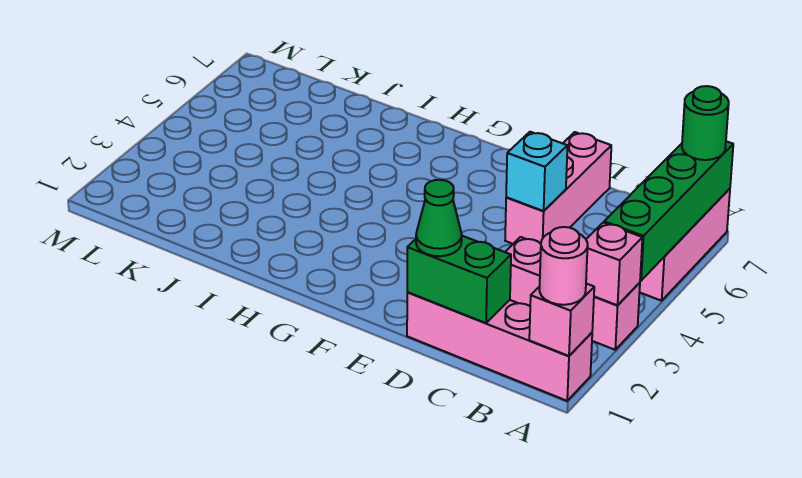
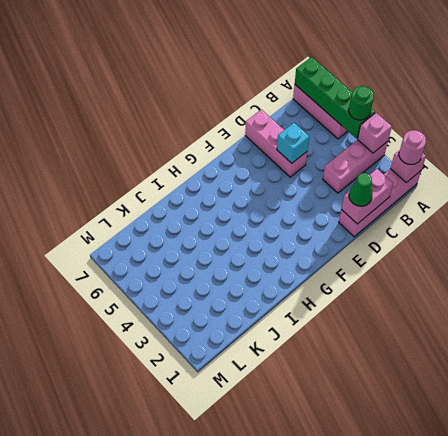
green 1x1 round brick [682,86,729,160] -> green 1x1 round brick moved to [349,86,374,120]
green 1x2 brick [407,236,511,323] -> pink 1x2 brick [341,169,393,224]

